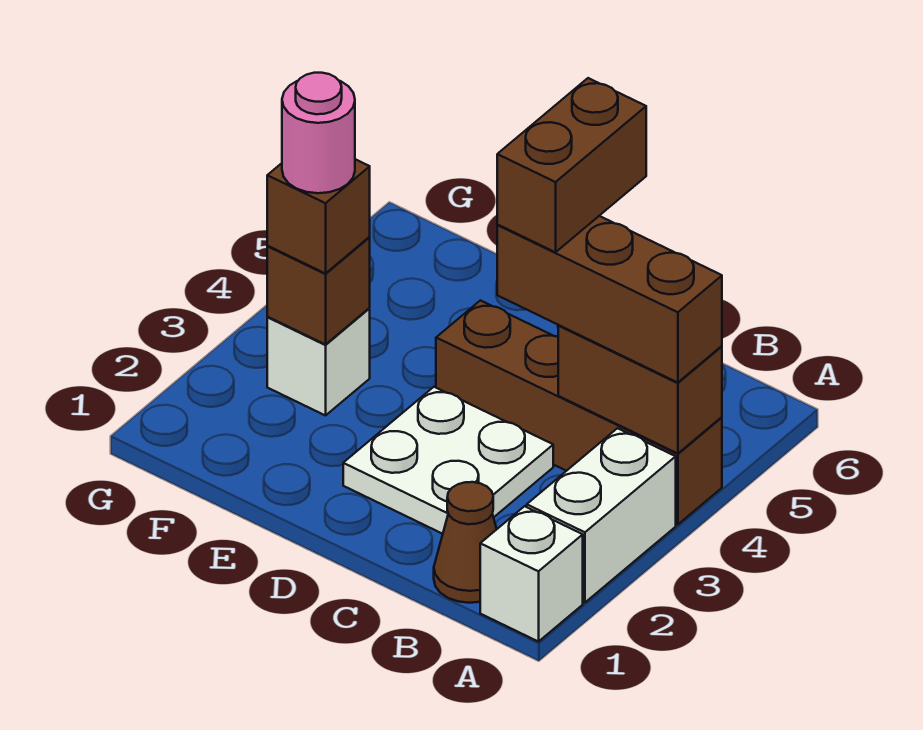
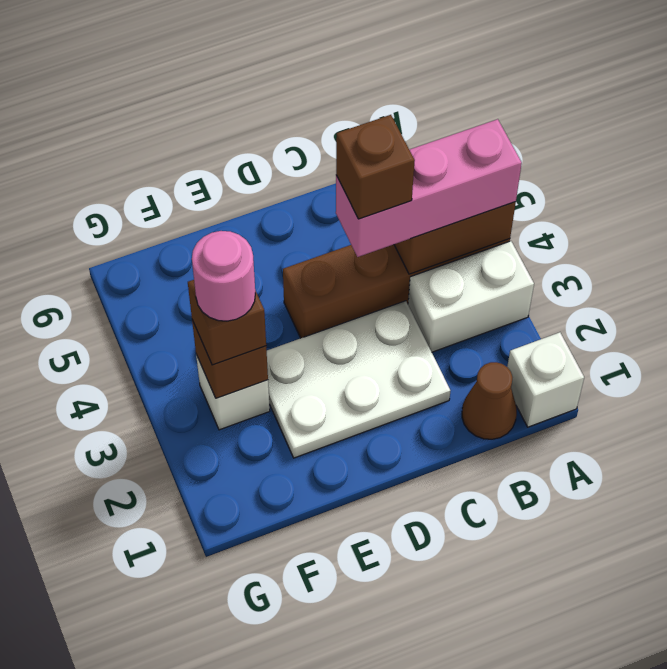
white 1x2 brick [527,428,676,603] -> white 1x2 brick turned to [408,241,534,352]
brown 1x3 brick [497,216,722,383] -> pink 1x3 brick [336,119,522,257]
white 2x2 plate [343,387,553,534] -> white 2x3 plate [267,301,450,458]
brown 1x2 brick [497,78,646,252] -> brown 1x1 brick [336,115,415,219]

